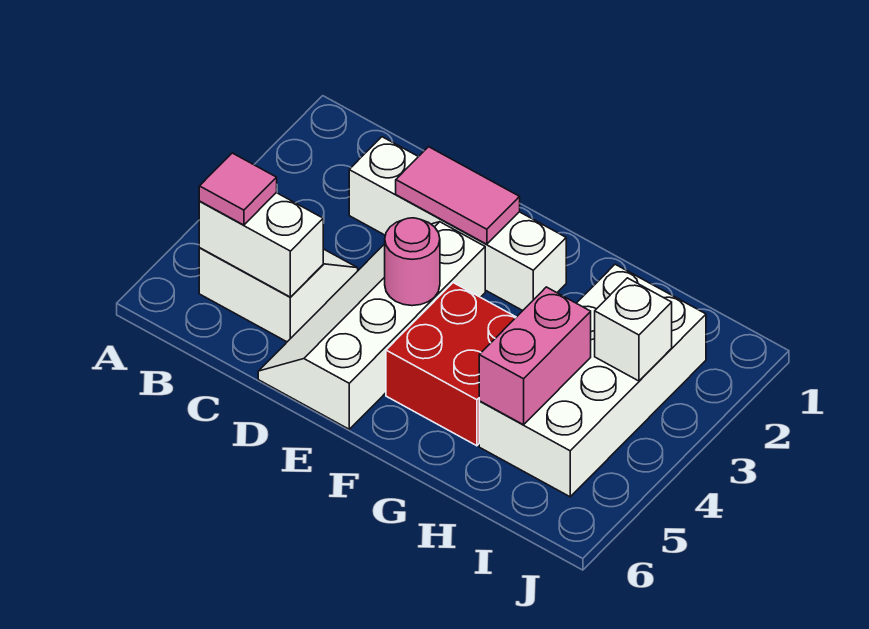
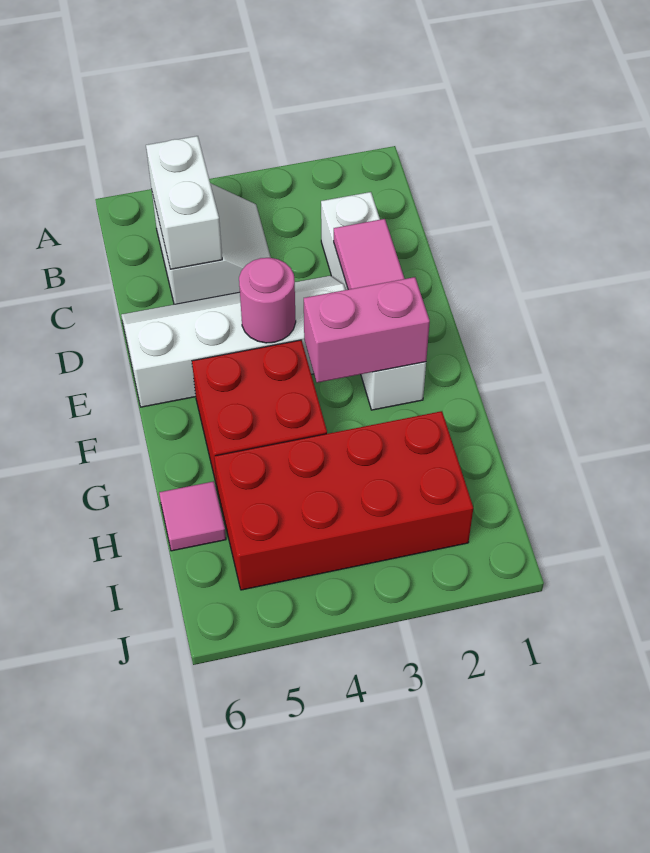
pink 1x1 tile [199,153,277,225] -> pink 1x1 tile moved to [159,481,226,551]
white 2x4 brick [479,264,706,497] -> red 2x4 brick [214,411,473,590]
pink 1x2 brick [479,287,591,425] -> pink 1x2 brick moved to [304,277,430,383]
white 1x1 brick [595,278,672,381] -> none

